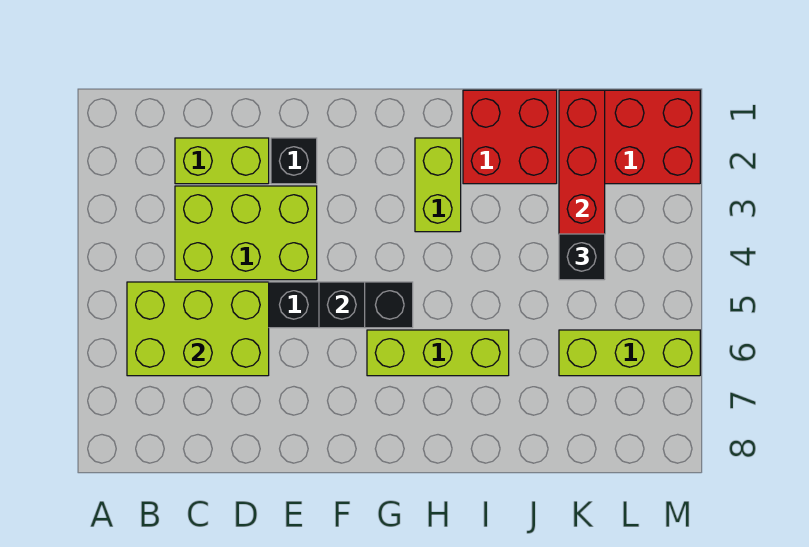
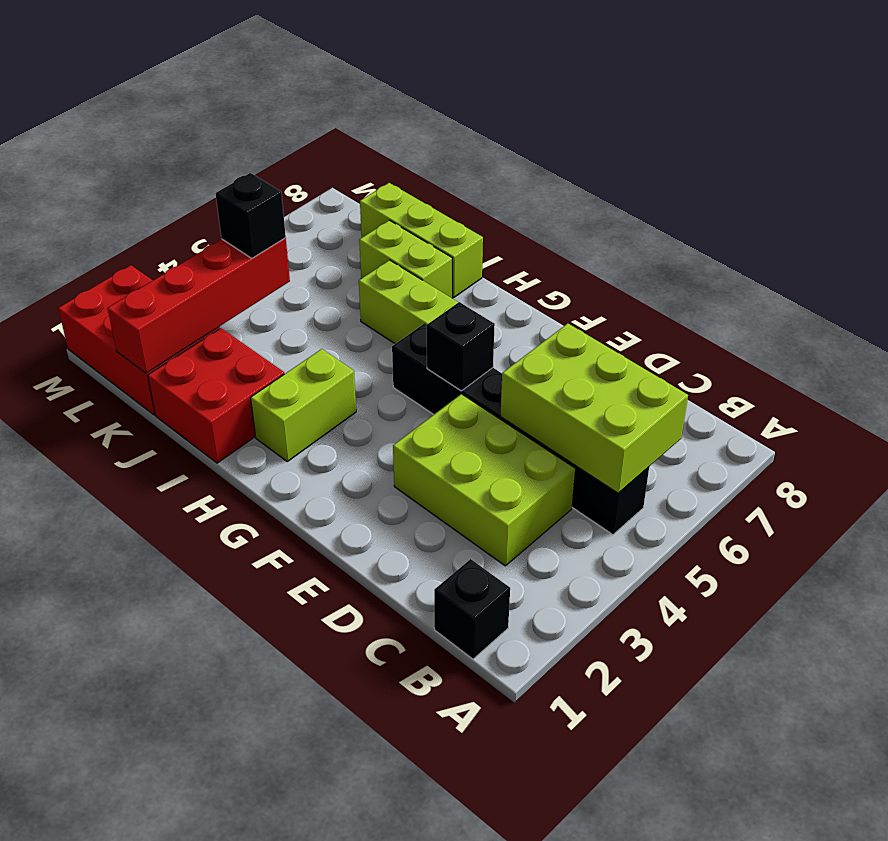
lime 1x2 brick [175,138,269,184] -> lime 1x2 brick moved to [359,220,452,298]
black 1x1 brick [271,138,317,184] -> black 1x1 brick moved to [434,559,510,659]
lime 1x3 brick [559,330,700,376] -> lime 1x3 brick moved to [360,183,483,298]

